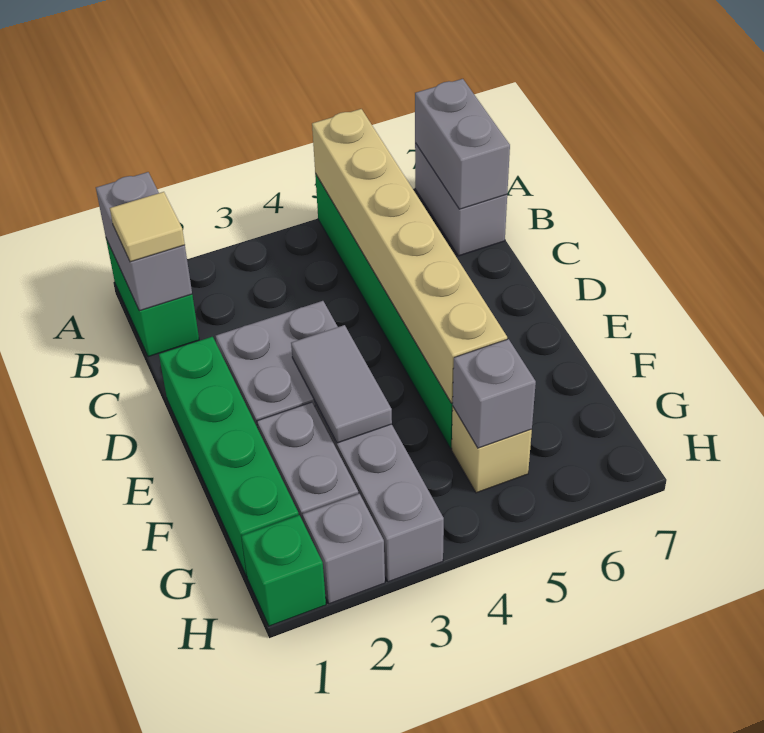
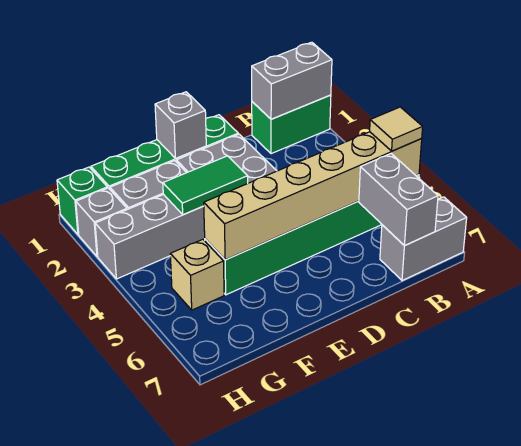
grey 1x2 brick [415,79,510,209] -> grey 1x2 brick turned to [359,154,438,246]
tan 1x1 tile [110,192,185,262] -> tan 1x1 tile moved to [370,107,423,151]
grey 1x2 tile [291,325,392,443] -> green 1x2 tile [163,156,248,215]
grey 1x1 brick [453,339,536,448] -> grey 1x1 brick moved to [155,92,206,158]

